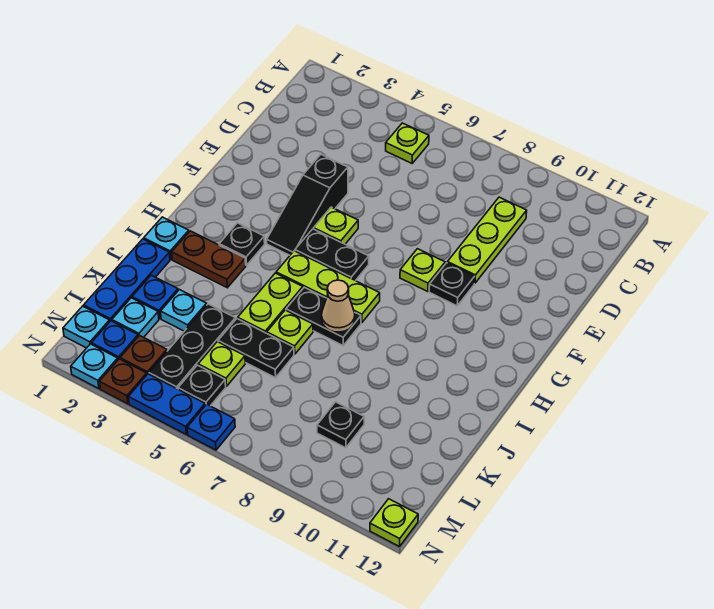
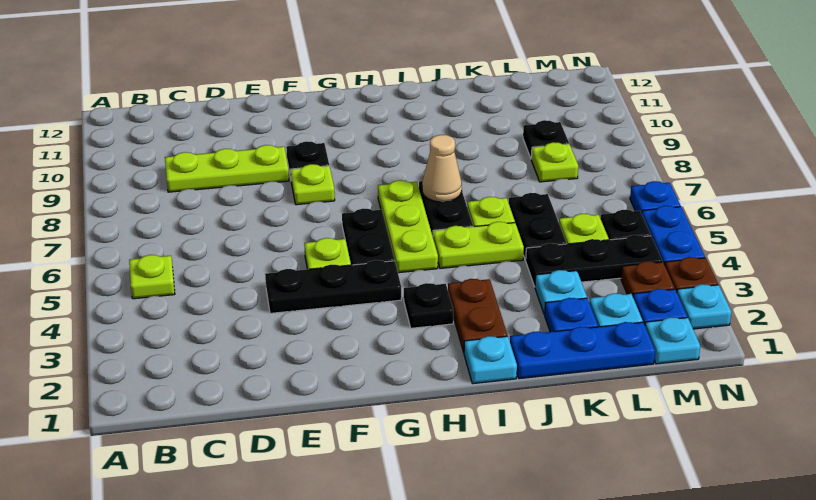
black 1x3 slope [267,155,348,255] -> black 1x3 plate [265,260,401,313]
lime 1x1 plate [370,499,418,547] -> lime 1x1 plate moved to [531,142,578,182]

